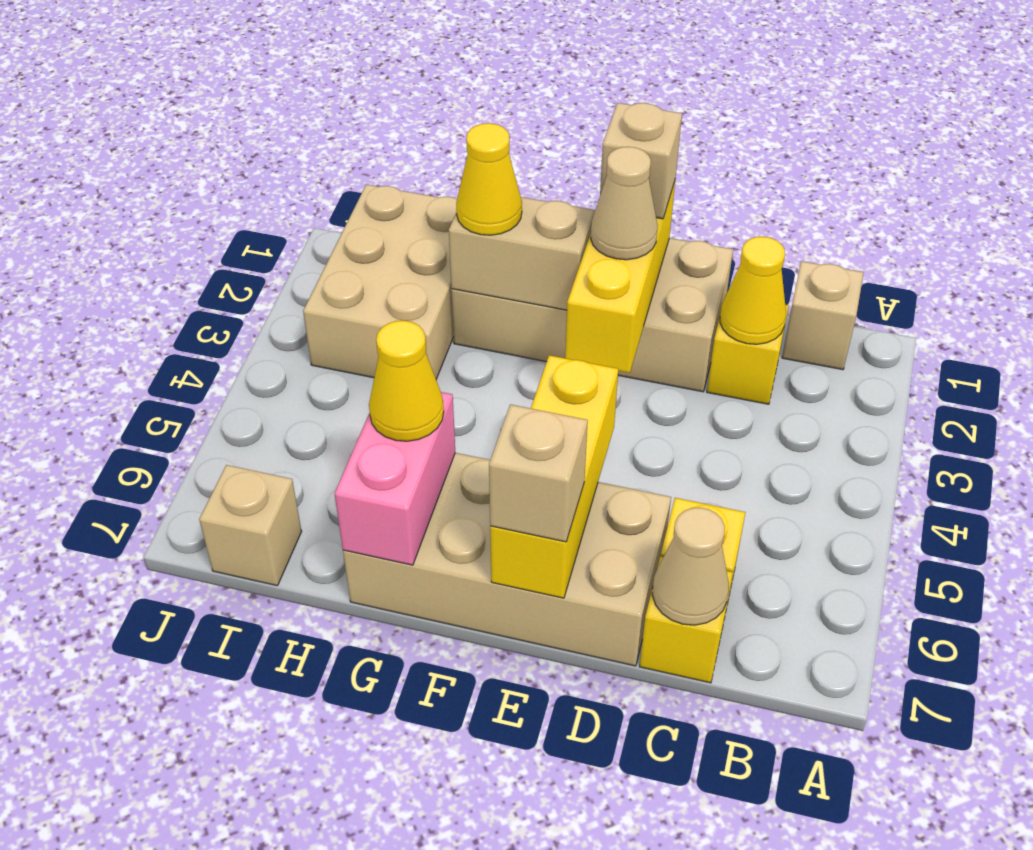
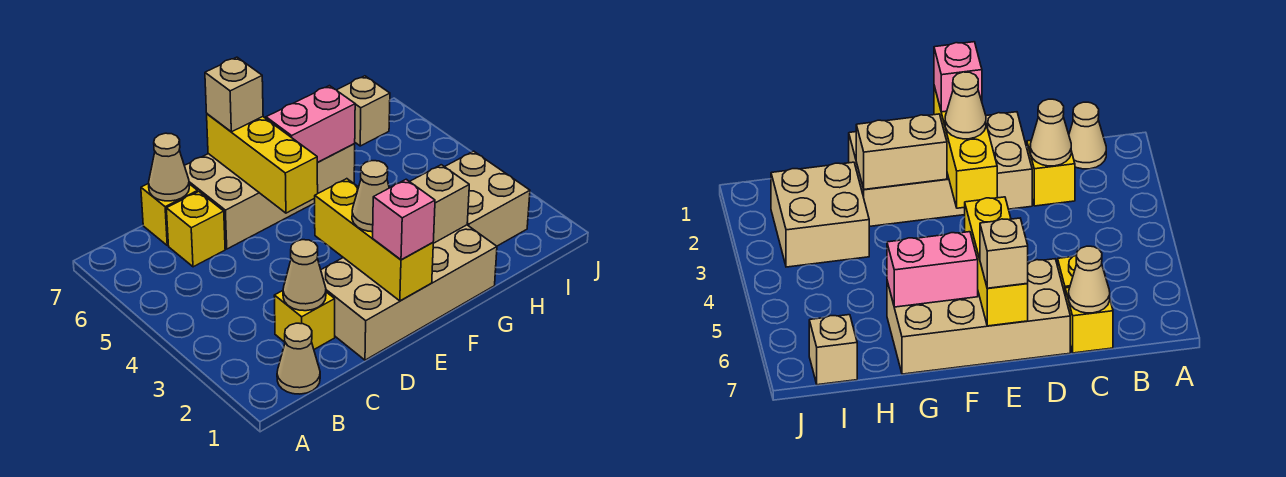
tan 1x1 brick [782,261,864,370] -> tan 1x1 cone [277,323,320,394]
yellow 1x1 cone [720,237,786,344] -> tan 1x1 cone [283,240,326,311]
tan 1x1 brick [600,103,682,219] -> pink 1x1 brick [373,179,435,260]
yellow 1x1 cone [456,123,522,235] -> none
pink 1x2 brick [335,392,455,565] -> pink 1x2 brick turned to [266,86,355,163]
yellow 1x1 cone [369,321,444,441] -> none
tan 2x3 brick [303,185,457,379] -> tan 2x2 brick [445,151,530,246]

